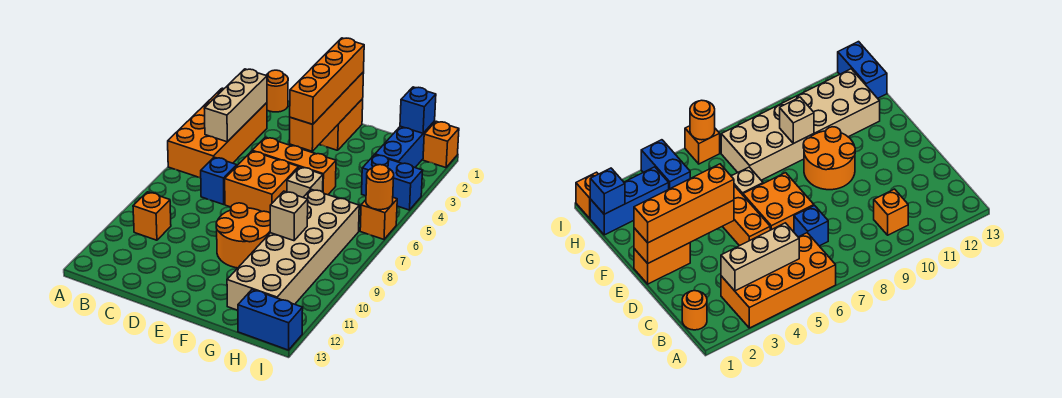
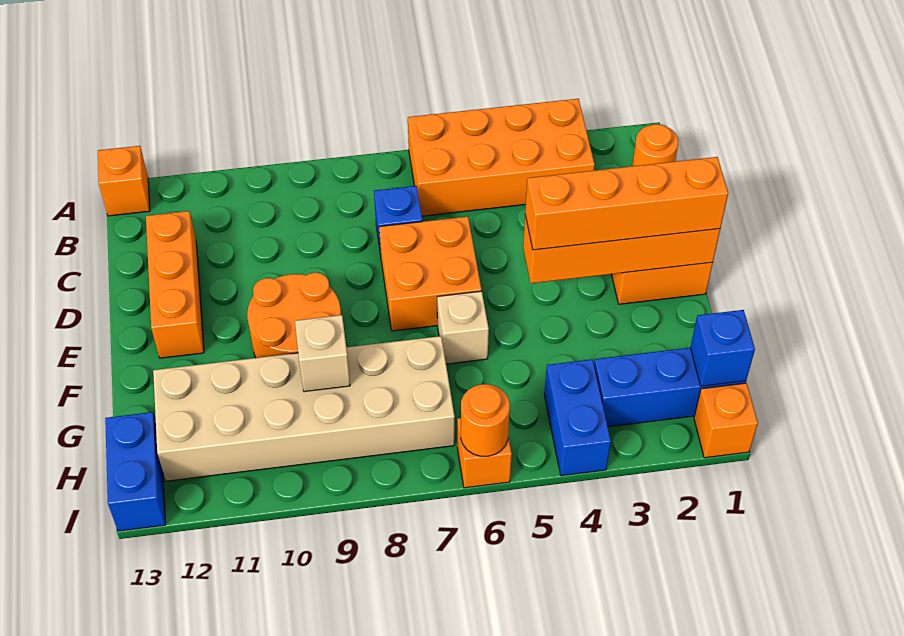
tan 1x3 brick [204,69,267,142] -> none
orange 1x1 brick [133,192,171,240] -> orange 1x1 brick moved to [98,146,150,216]
orange 1x3 brick [252,137,336,195] -> orange 1x3 brick moved to [146,211,204,358]

